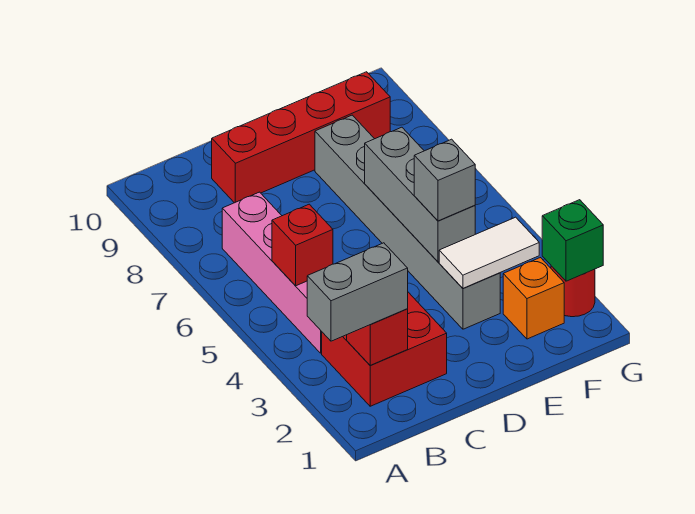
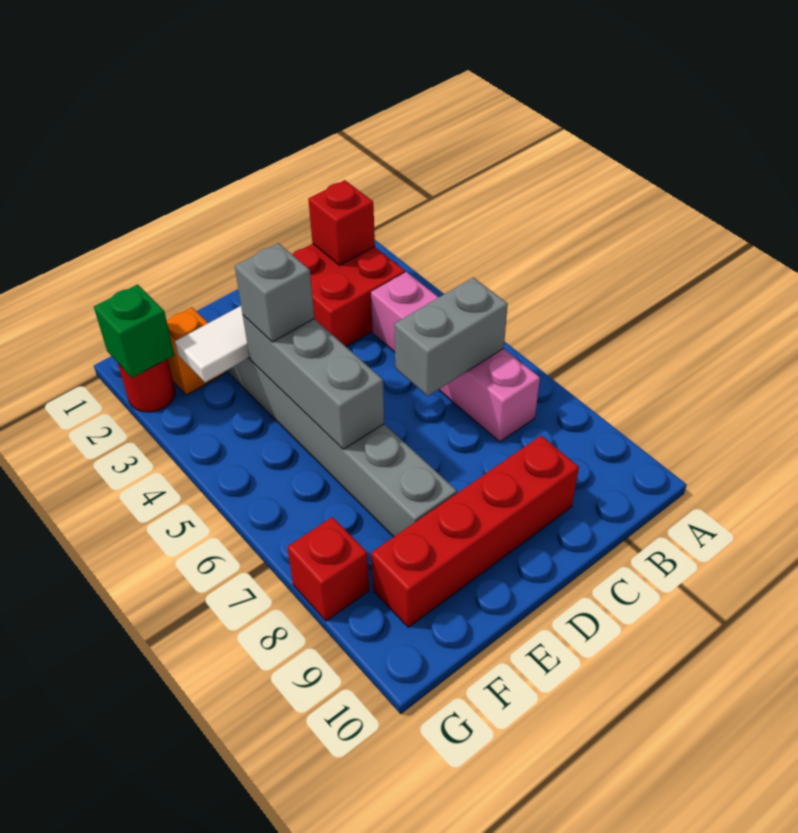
grey 1x2 brick [307,243,408,341] -> grey 1x2 brick moved to [394,277,508,396]
red 1x1 brick [272,204,333,286] -> red 1x1 brick moved to [287,517,369,621]

